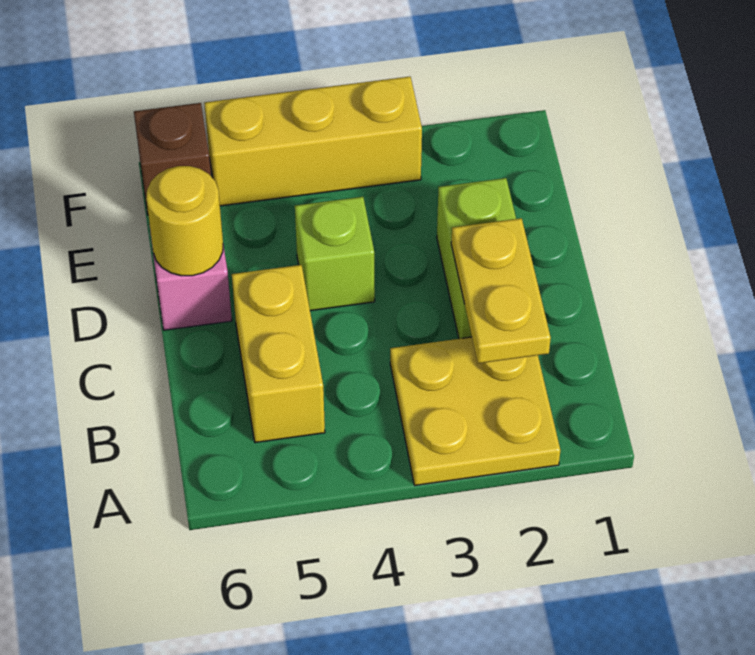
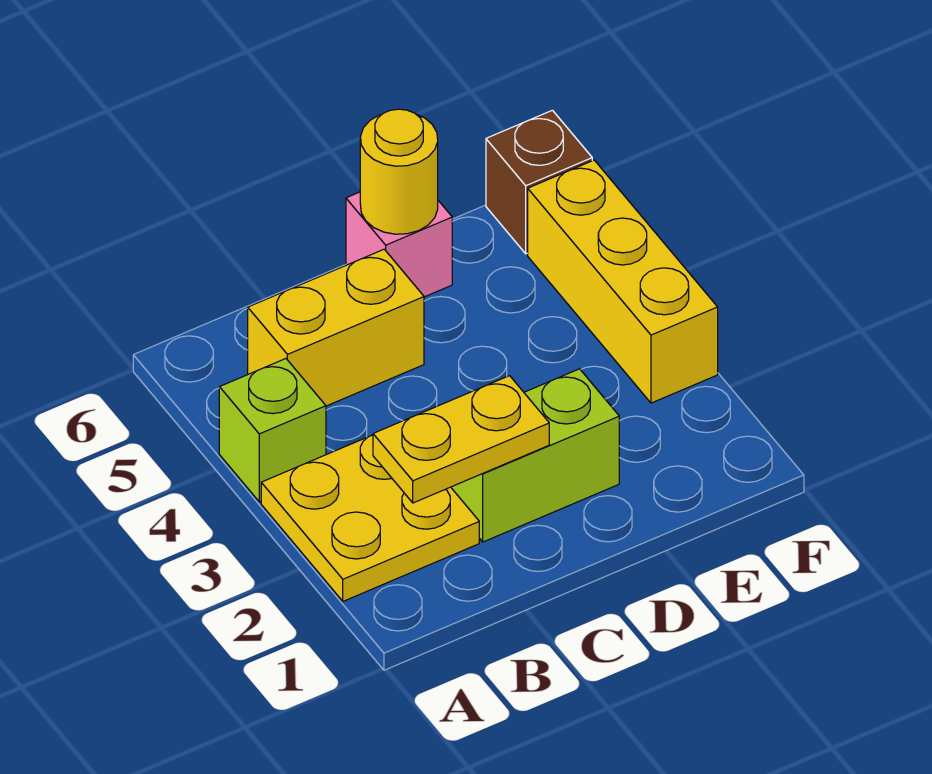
lime 1x1 brick [295,197,375,311] -> lime 1x1 brick moved to [219,359,326,502]

